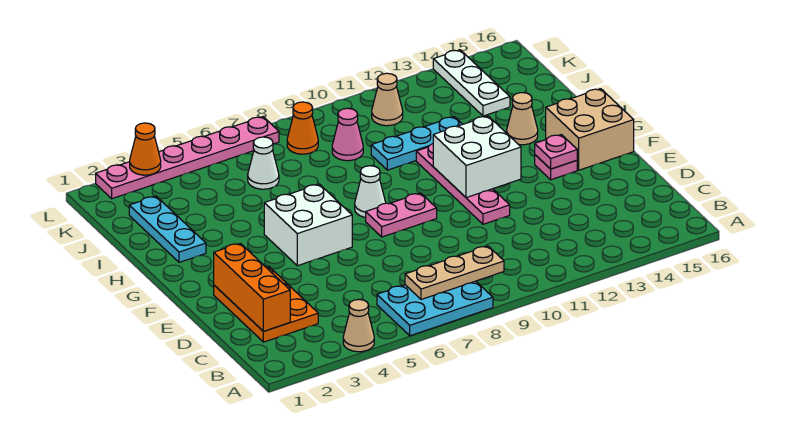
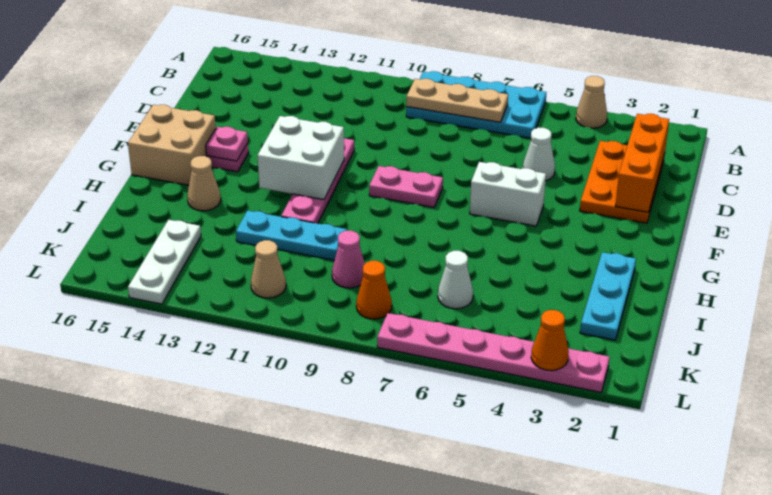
cyan 2x3 plate [377,281,493,336] -> cyan 2x4 plate [406,71,546,138]
white 2x2 brick [264,184,352,266] -> white 1x2 brick [470,162,546,226]
white 1x1 cone [355,166,386,217] -> white 1x1 cone moved to [523,128,555,181]

